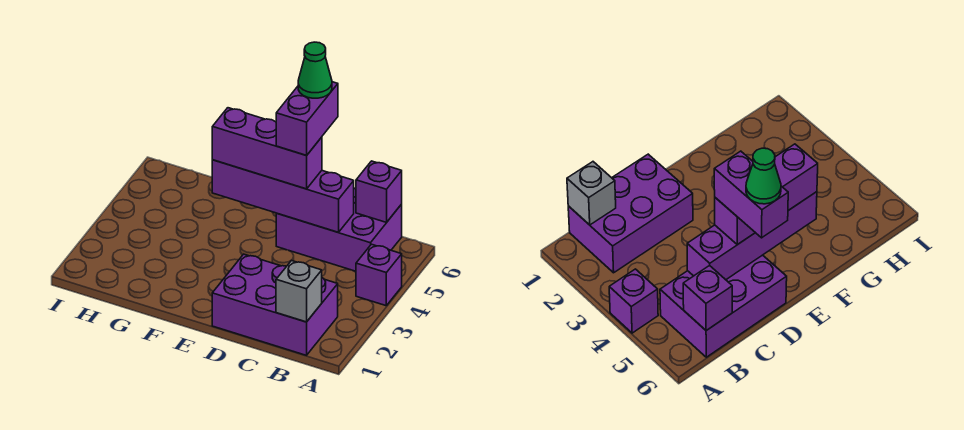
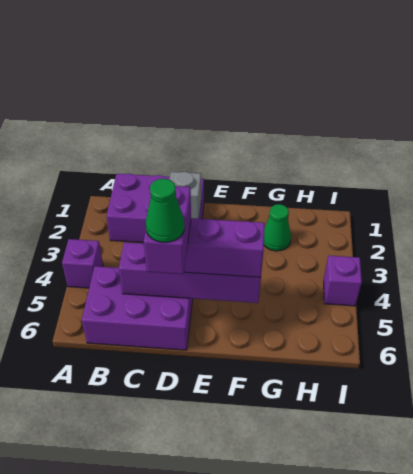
grey 1x1 brick [276,260,322,322] -> grey 1x1 brick moved to [169,172,201,219]
purple 1x1 brick [356,161,402,222] -> purple 1x1 brick moved to [324,256,362,306]
none -> green 1x1 cone [264,204,291,251]

